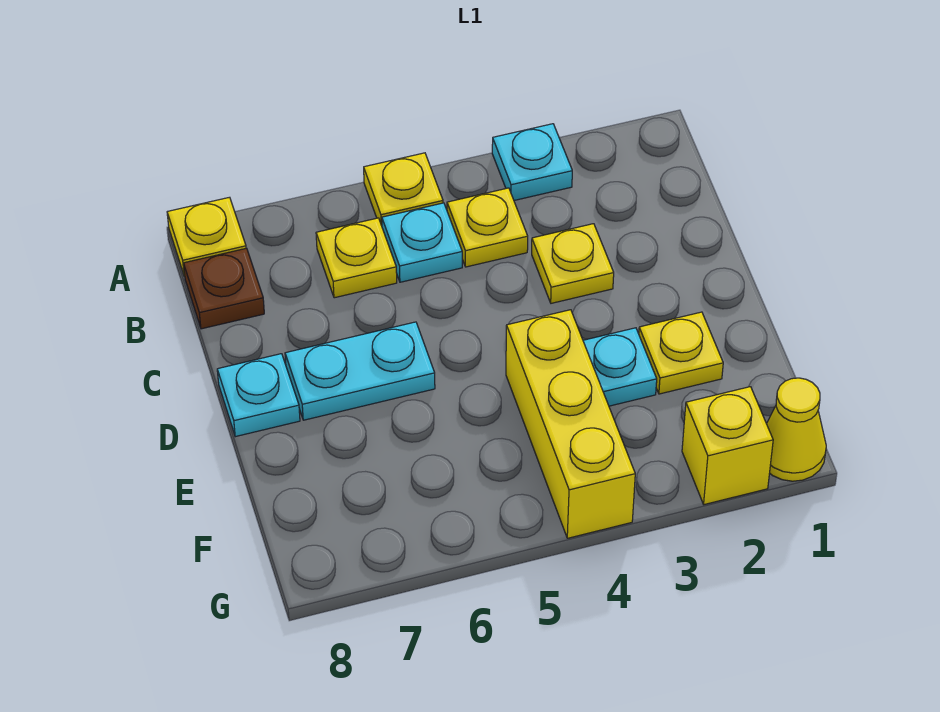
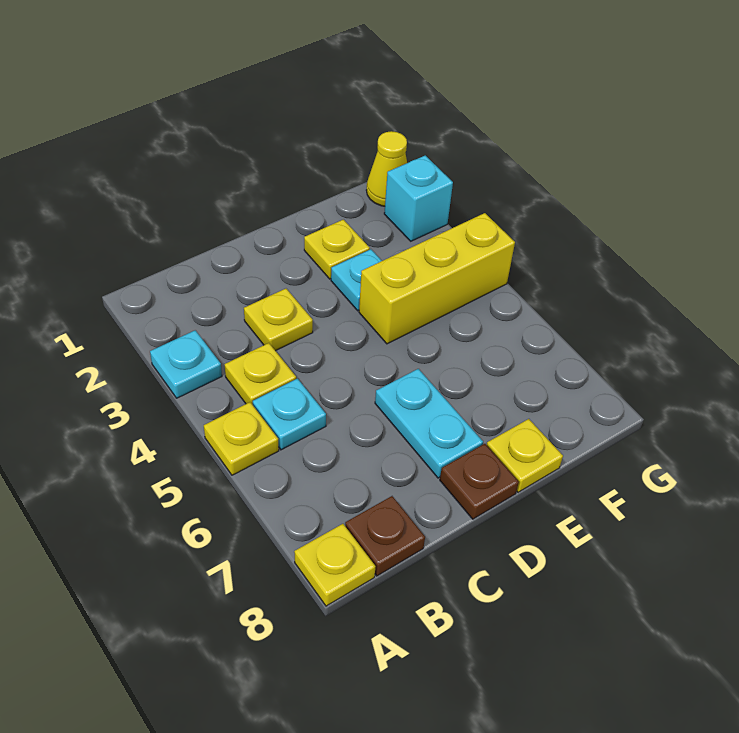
yellow 1x1 plate [316,218,397,298] -> yellow 1x1 plate moved to [487,419,563,492]
cyan 1x1 plate [217,354,300,437] -> brown 1x1 plate [440,444,519,519]
yellow 1x1 brick [682,387,773,505] -> cyan 1x1 brick [384,155,453,241]

